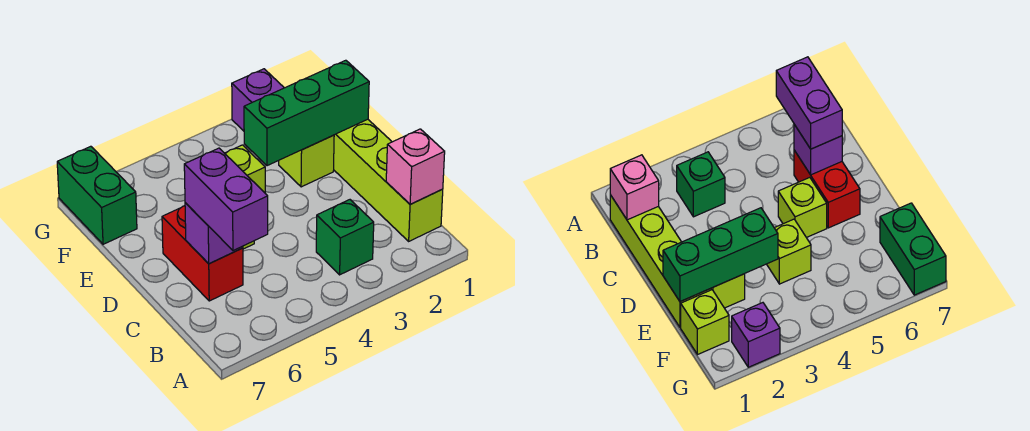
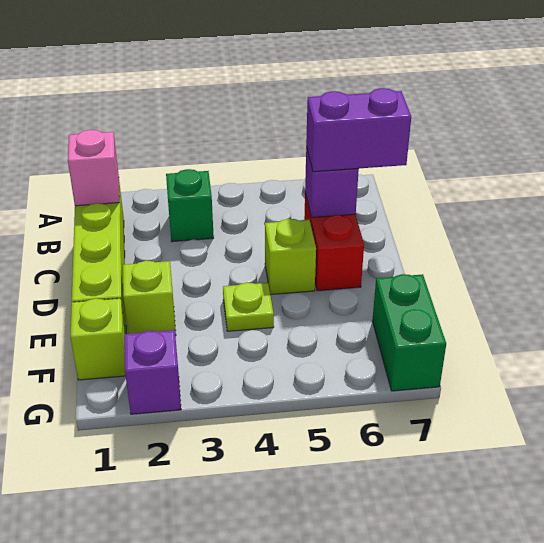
purple 1x2 brick [184,148,268,251] -> purple 1x2 brick turned to [306,88,411,172]
green 1x3 brick [244,60,369,166] -> none
lime 1x1 brick [225,145,265,193] -> lime 1x1 plate [223,283,274,331]

